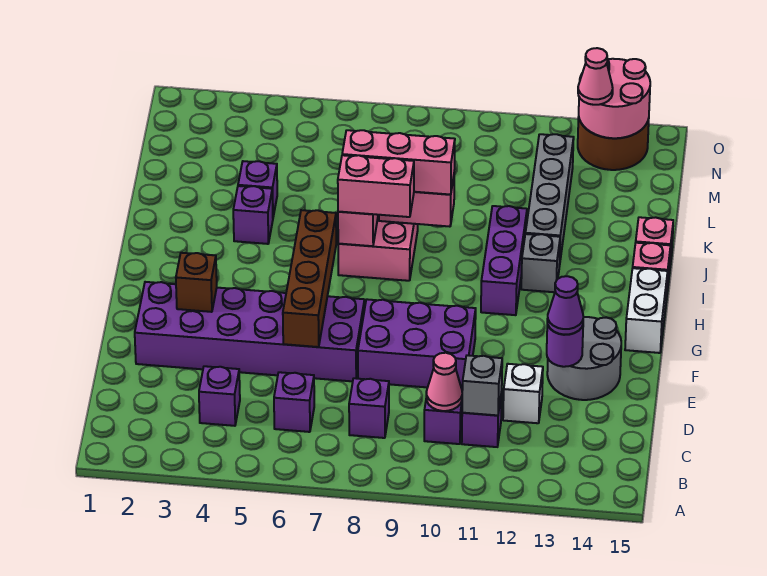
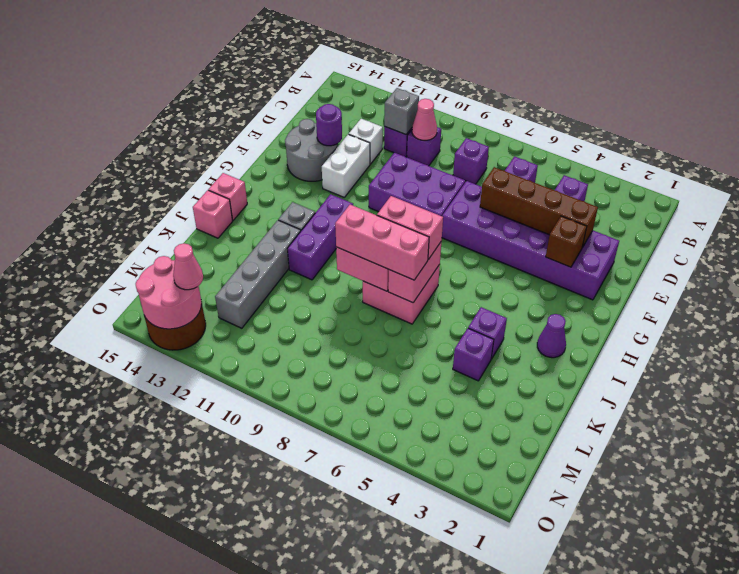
brown 1x4 brick [283,210,336,347] -> brown 1x4 brick turned to [480,167,598,247]
purple 1x1 cone [547,276,583,335] -> purple 1x1 cone moved to [537,314,566,358]
white 1x2 brick [625,268,668,353] -> white 1x2 brick moved to [322,134,370,197]

